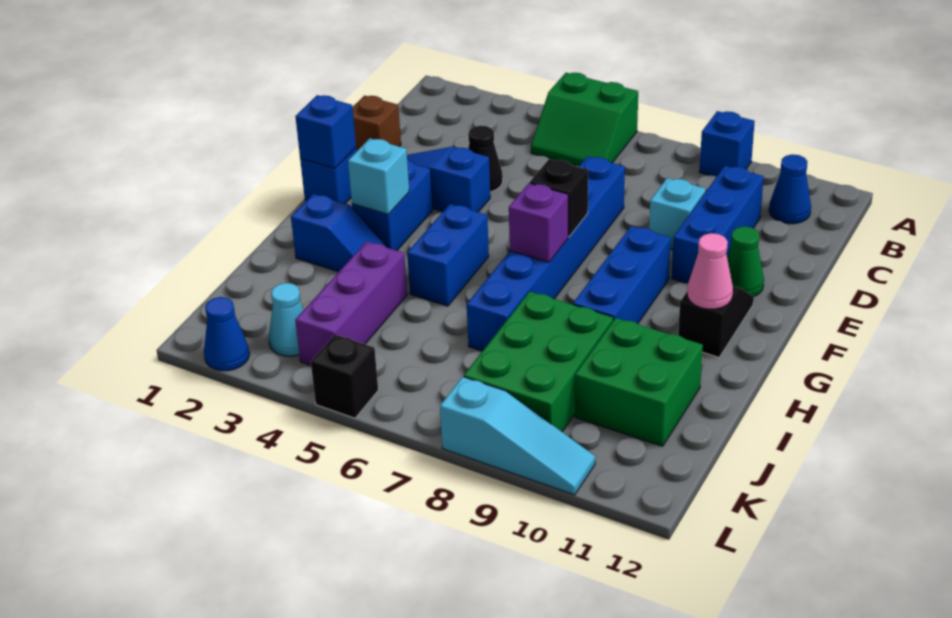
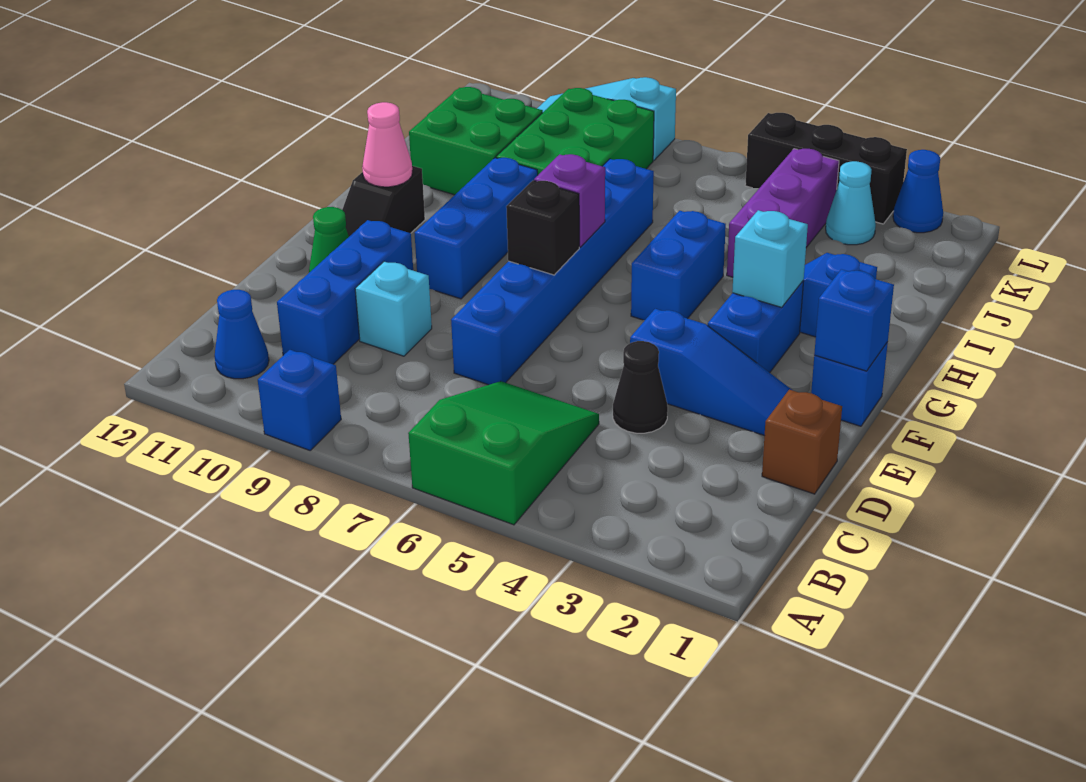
green 2x2 slope [531,73,638,166] -> green 2x3 slope [408,381,599,525]
black 1x1 brick [311,335,378,418] -> black 1x3 brick [745,113,907,224]

